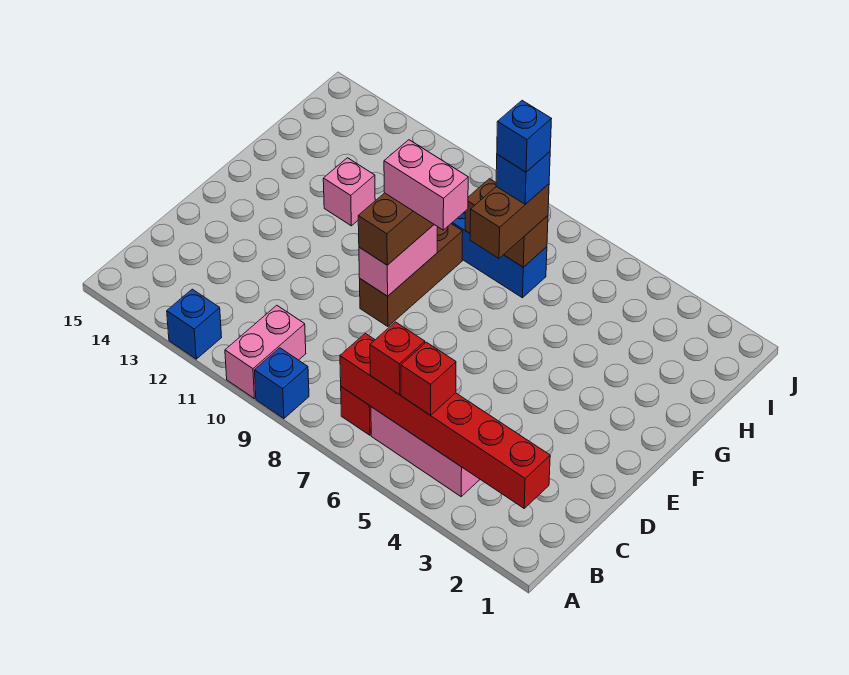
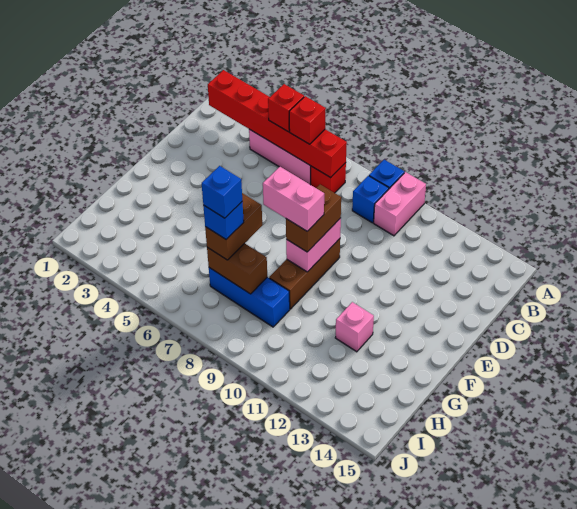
blue 1x1 brick [167,289,222,359] -> blue 1x1 brick moved to [352,176,389,223]

